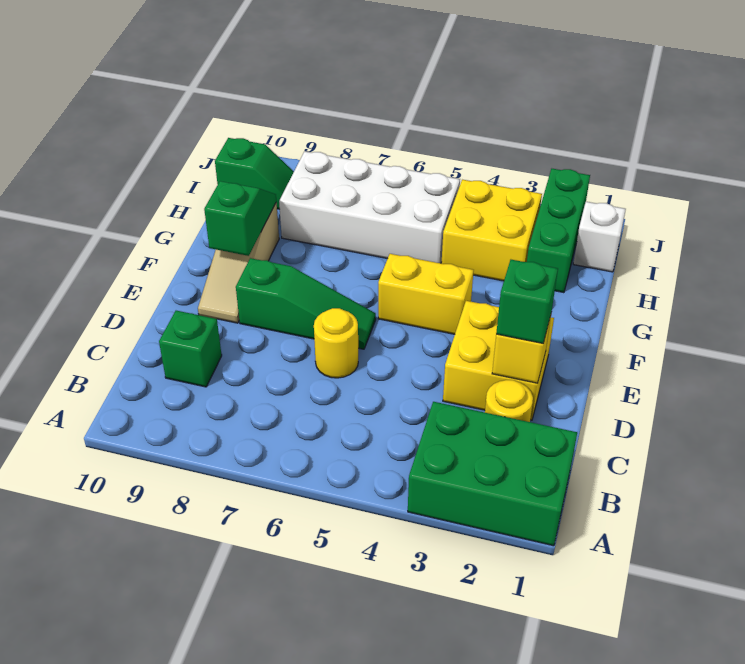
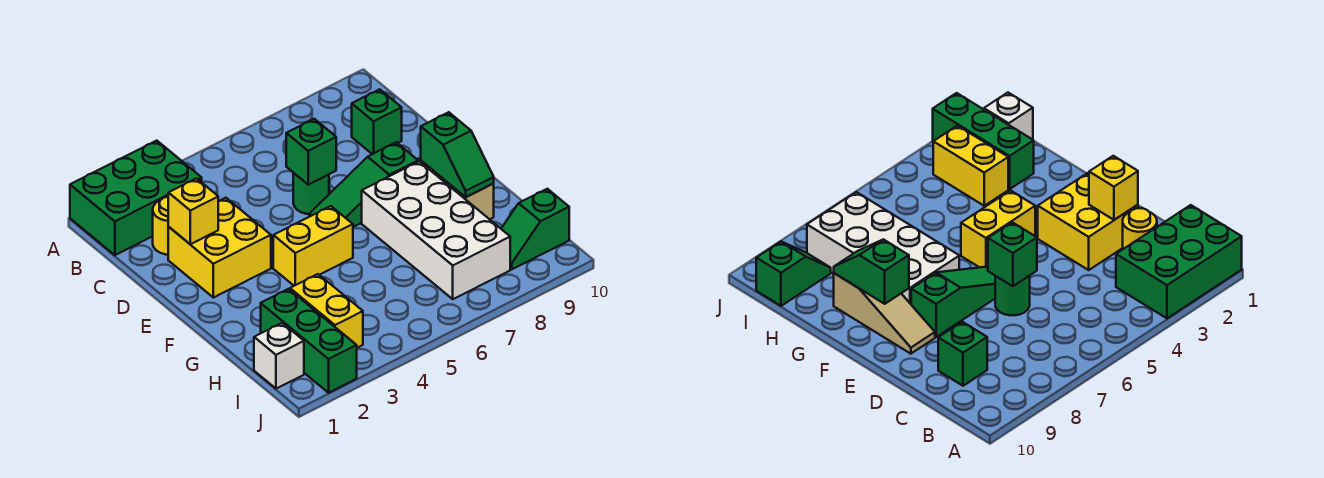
green 1x1 brick [496,260,558,343] -> green 1x1 brick moved to [286,119,336,185]
yellow 1x1 round brick [314,308,358,378] -> green 1x1 round brick [293,173,329,214]
yellow 2x2 brick [442,180,542,281] -> yellow 1x2 brick [290,274,363,348]
white 2x4 brick [279,151,460,263] -> white 2x4 brick turned to [362,161,510,299]

